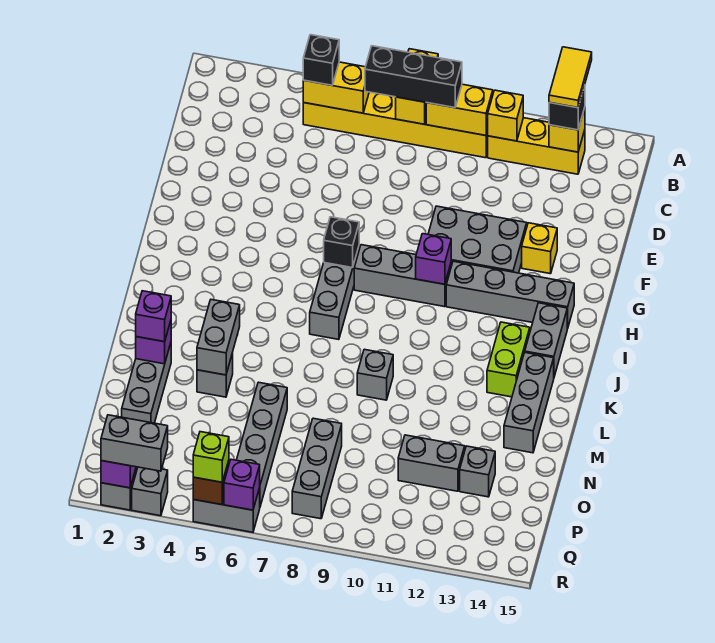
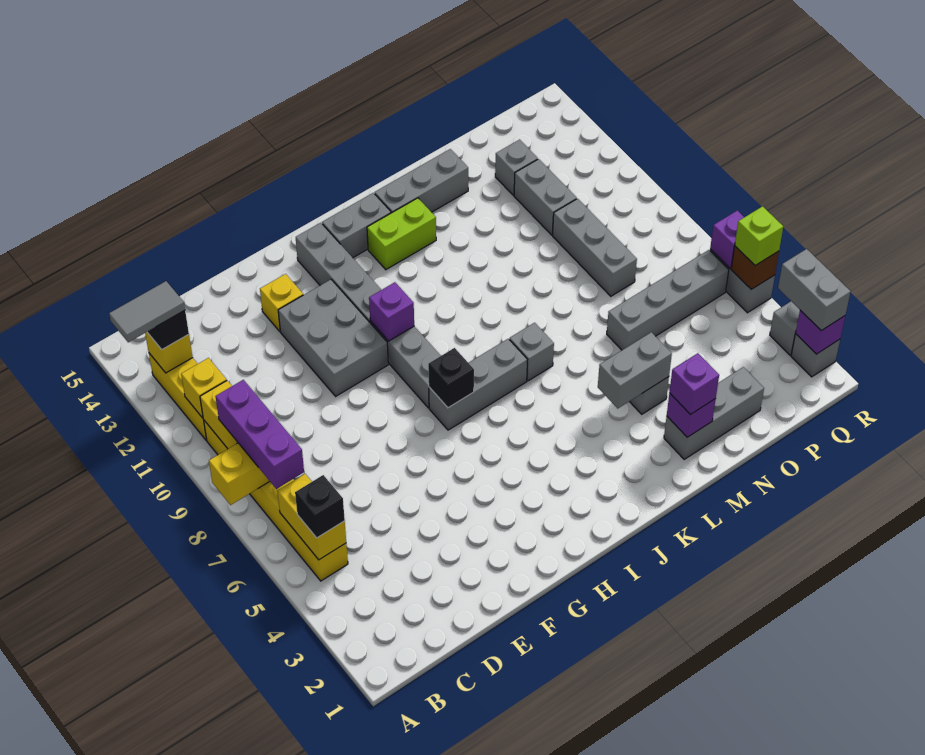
yellow 1x2 tile [549,47,592,108] -> grey 1x2 tile [109,281,185,342]
black 1x3 brick [365,46,462,108] -> purple 1x3 brick [215,380,304,489]
grey 1x1 brick [357,349,393,400] -> grey 1x1 brick moved to [509,323,554,381]
grey 1x3 brick [292,418,342,519] -> grey 1x3 brick turned to [553,199,637,296]

